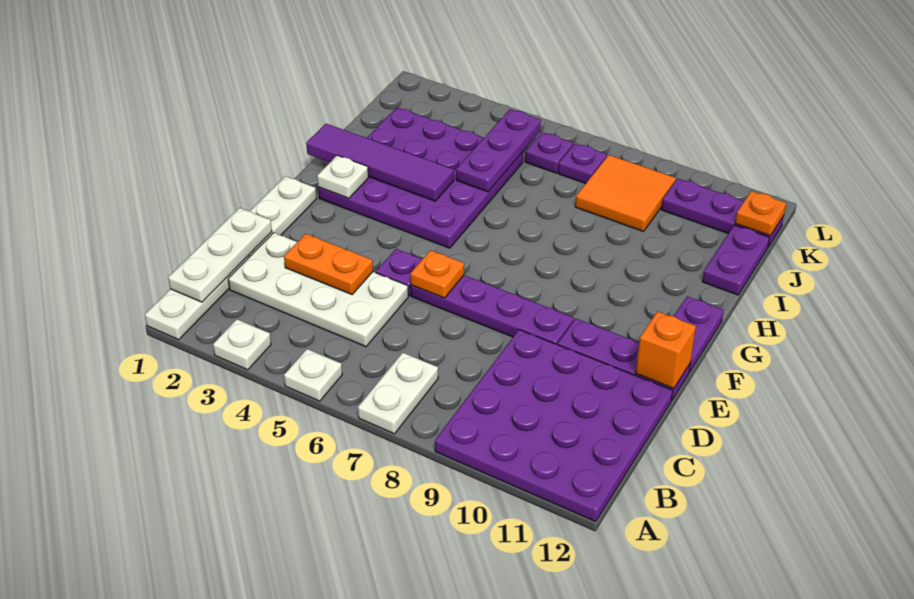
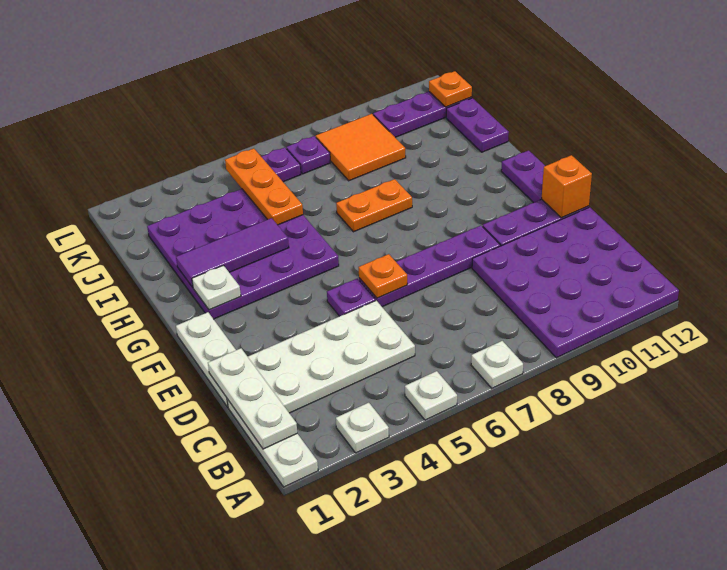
white 1x2 plate [358,353,438,434] -> white 1x1 plate [471,341,523,388]
orange 1x2 plate [284,234,373,295] -> orange 1x2 plate moved to [336,179,412,232]
purple 1x4 tile [306,124,454,201] -> purple 1x3 tile [176,218,289,287]
purple 1x3 plate [456,109,541,192] -> orange 1x3 plate [225,148,303,225]

